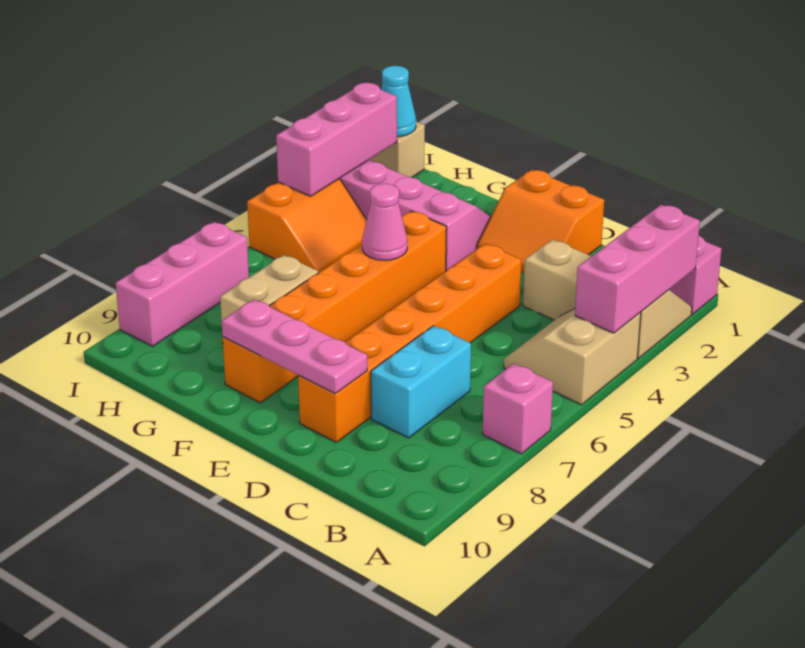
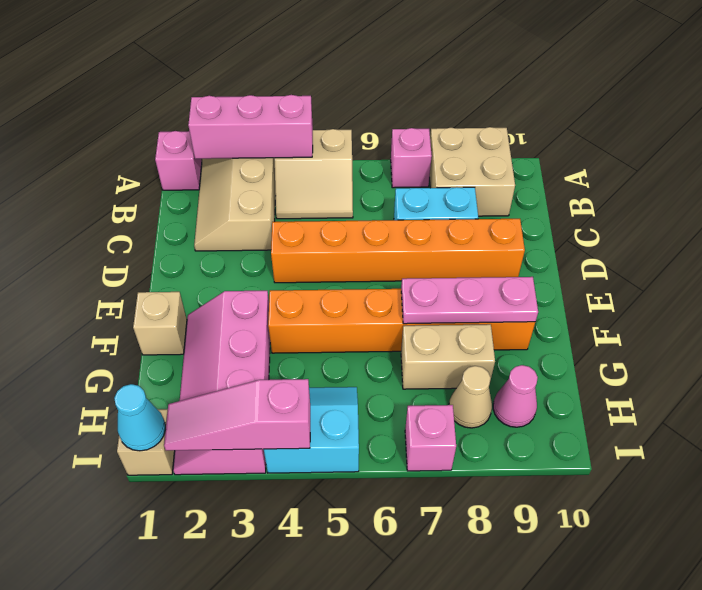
none -> tan 2x2 brick [429,127,515,216]
orange 2x2 slope [477,170,604,273] -> none
pink 1x3 plate [222,299,367,394] -> pink 1x3 plate turned to [401,277,538,324]
none -> tan 1x1 brick [133,292,187,355]
pink 1x1 cone [362,184,407,260] -> pink 1x1 cone moved to [493,365,538,427]
orange 2x2 slope [247,179,367,273] -> cyan 2x2 slope [264,387,359,473]
none -> tan 1x1 cone [449,366,492,428]
pink 1x3 brick [276,83,397,196] -> pink 1x3 slope [164,379,310,451]
pink 1x3 brick [116,222,249,346] -> pink 1x1 brick [405,405,456,471]

